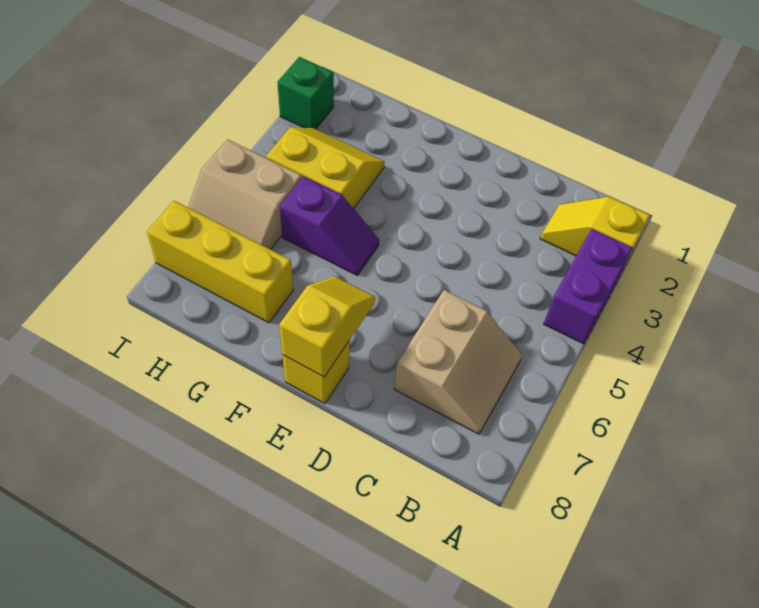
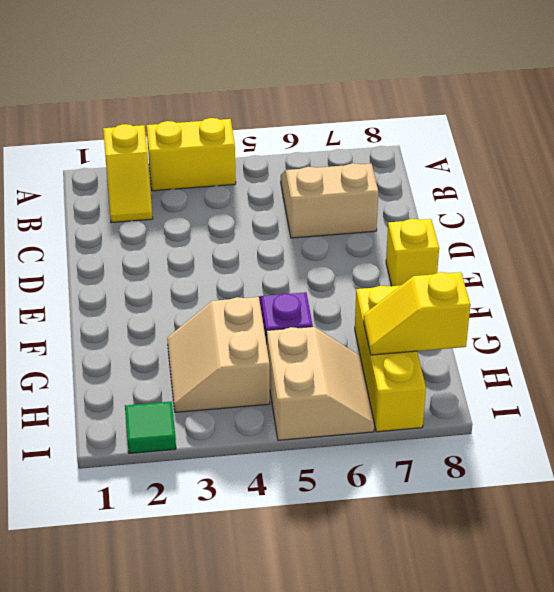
purple 1x2 brick [544,229,633,344] -> yellow 1x2 brick [147,118,236,191]
yellow 1x2 slope [279,276,375,377] -> yellow 1x2 slope moved to [364,272,470,355]
yellow 2x2 slope [266,127,385,209] -> tan 2x2 slope [167,297,270,412]
green 1x1 brick [277,57,334,129] -> green 1x1 tile [125,402,176,453]

